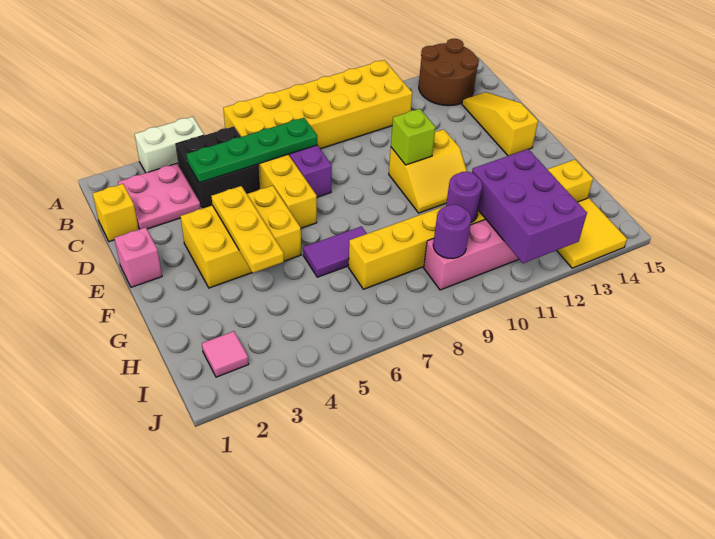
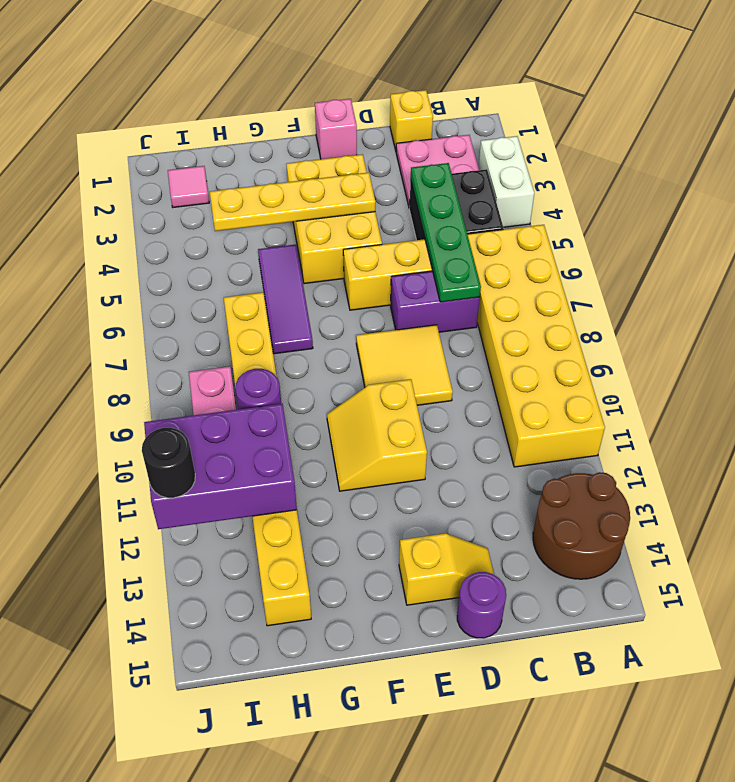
yellow 1x3 slope [462,92,538,156] -> yellow 1x2 slope [399,533,494,605]
yellow 1x3 plate [211,186,284,273] -> yellow 1x4 plate [210,173,375,231]
lime 1x1 brick [391,109,436,165] -> none
purple 1x2 tile [303,226,367,277] -> purple 1x3 tile [258,245,313,354]
purple 1x1 round brick [433,204,471,258] -> purple 1x1 round brick moved to [457,572,506,638]
yellow 2x2 tile [557,198,627,268] -> yellow 2x2 tile moved to [356,325,453,405]
none -> black 1x1 round brick [142,428,195,498]

